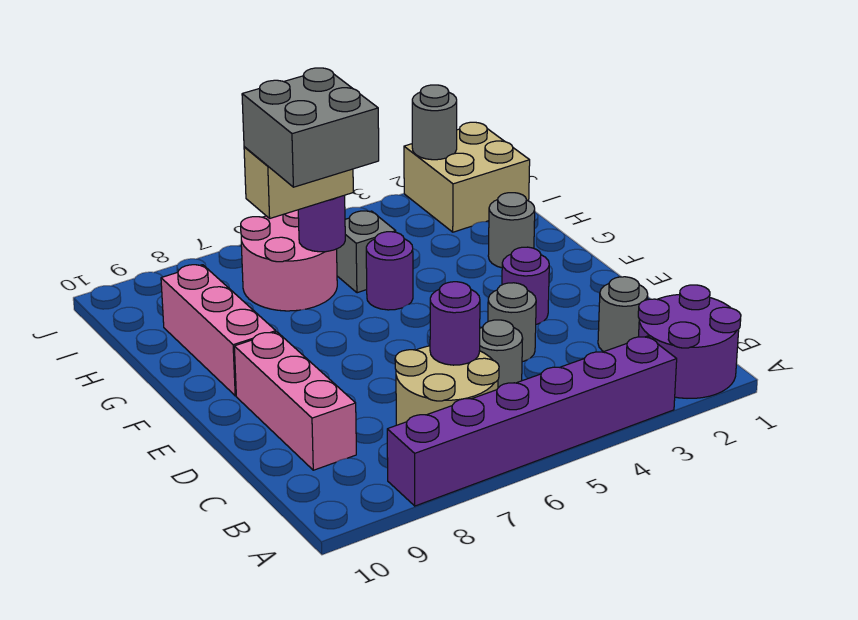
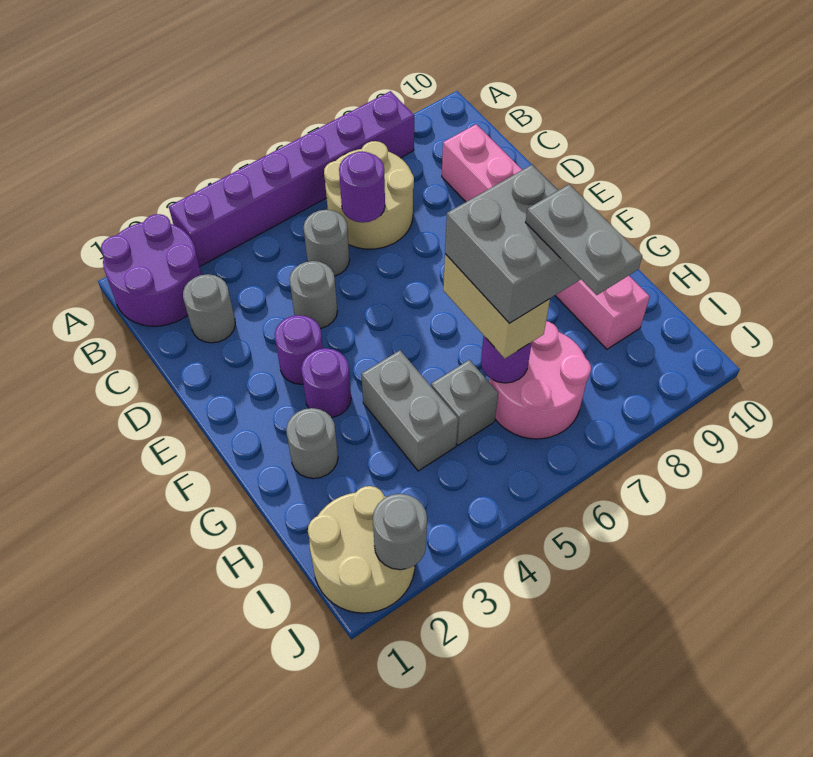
none -> grey 1x2 brick [361,350,458,471]
purple 1x1 round brick [366,232,413,310] -> purple 1x1 round brick moved to [301,348,351,417]
tan 1x2 brick [244,147,353,218] -> tan 1x2 brick turned to [443,254,550,358]
none -> grey 1x2 plate [526,184,642,295]
tan 2x2 brick [404,122,530,232] -> tan 2x2 round brick [308,486,415,613]

